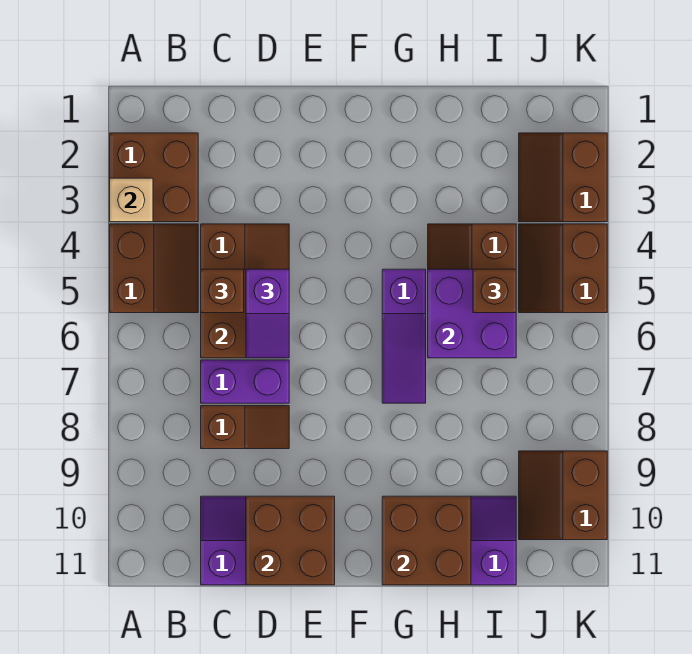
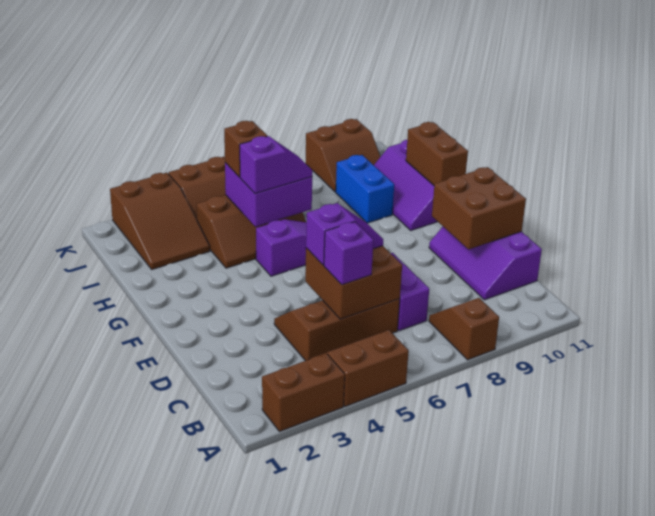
brown 2x2 brick [110,133,198,222] -> brown 1x2 brick [262,353,345,432]
tan 1x1 brick [110,178,153,222] -> none
brown 1x1 brick [201,269,244,313] -> purple 1x1 brick [324,222,373,285]
brown 1x2 slope [201,406,289,449] -> brown 1x2 slope moved to [429,298,499,360]
brown 2x2 brick [382,496,471,585] -> brown 1x2 brick [406,122,468,185]
none -> purple 1x2 slope [240,136,313,194]
none -> blue 1x2 brick [336,155,394,223]
brown 2x2 slope [519,133,607,222] -> brown 2x3 slope [110,173,210,269]

